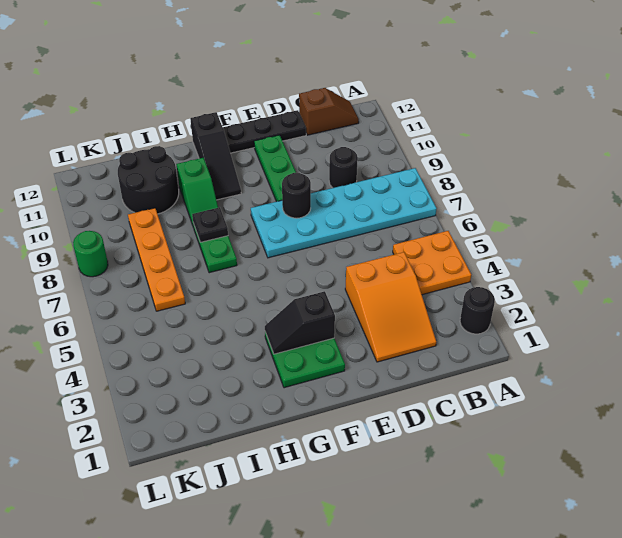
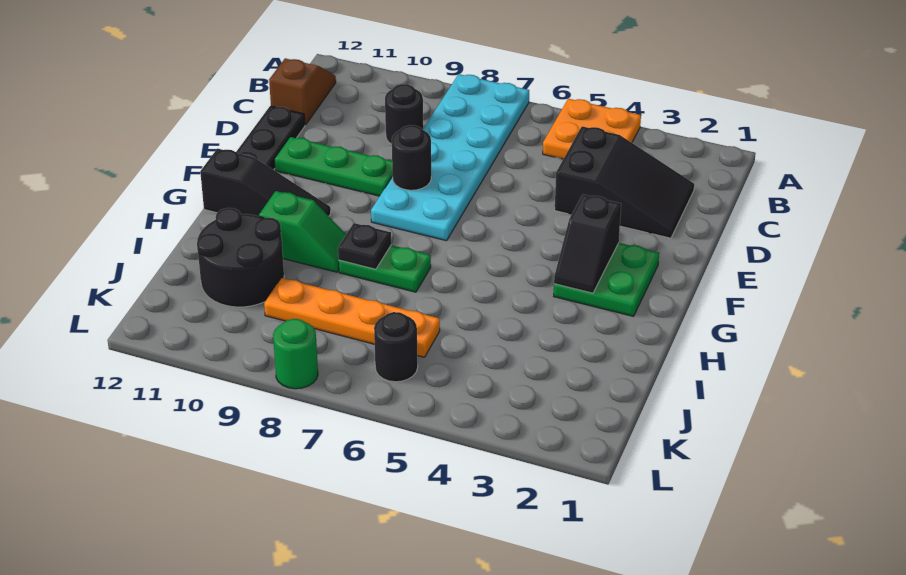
black 1x1 round brick [460,287,495,334] -> black 1x1 round brick moved to [374,312,418,382]
orange 2x3 slope [345,252,436,362] -> black 2x3 slope [555,126,694,238]

